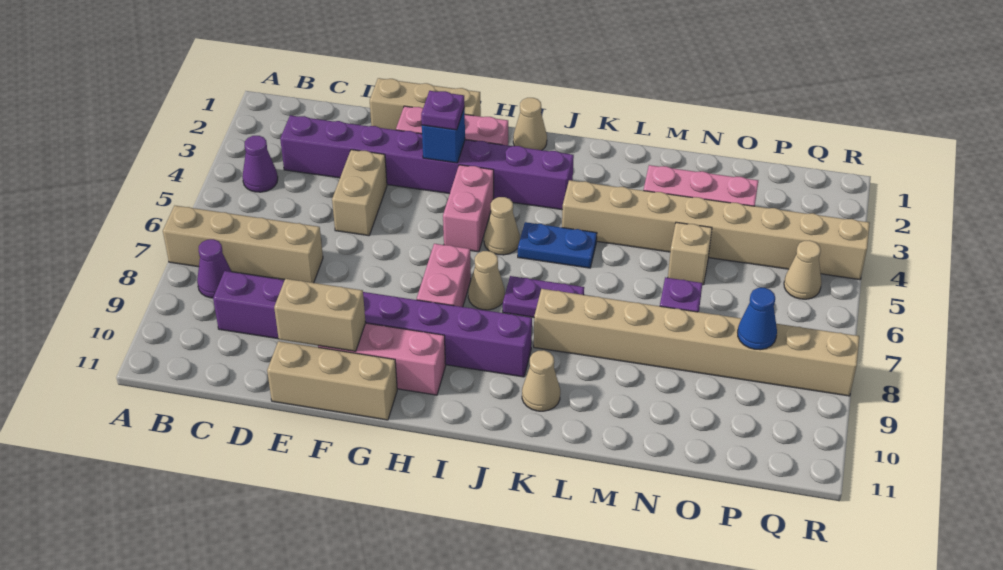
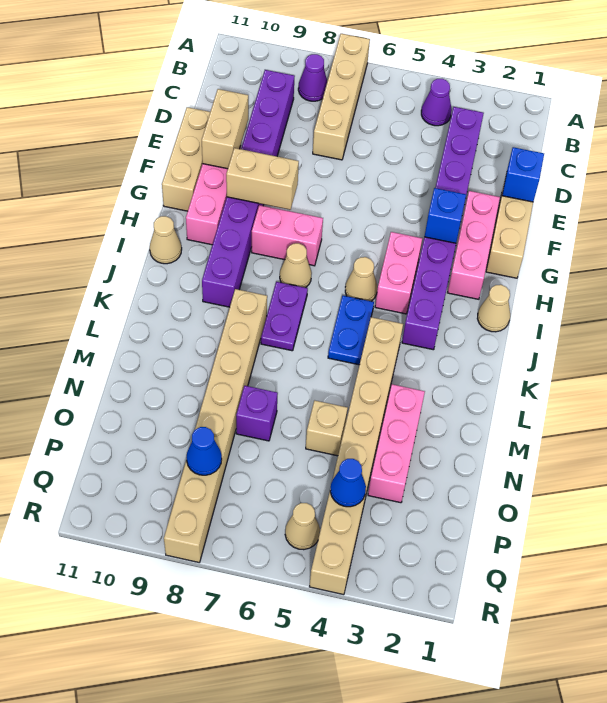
none -> blue 1x1 brick [502,147,544,202]
tan 1x2 brick [332,150,387,236] -> tan 1x2 brick moved to [226,148,299,210]
purple 1x1 plate [421,91,464,130] -> none
pink 1x2 brick [443,165,494,252] -> pink 1x2 brick turned to [375,232,422,314]
tan 1x1 cone [522,350,560,411] -> tan 1x1 cone moved to [150,216,182,264]
none -> blue 1x1 cone [330,459,366,507]

